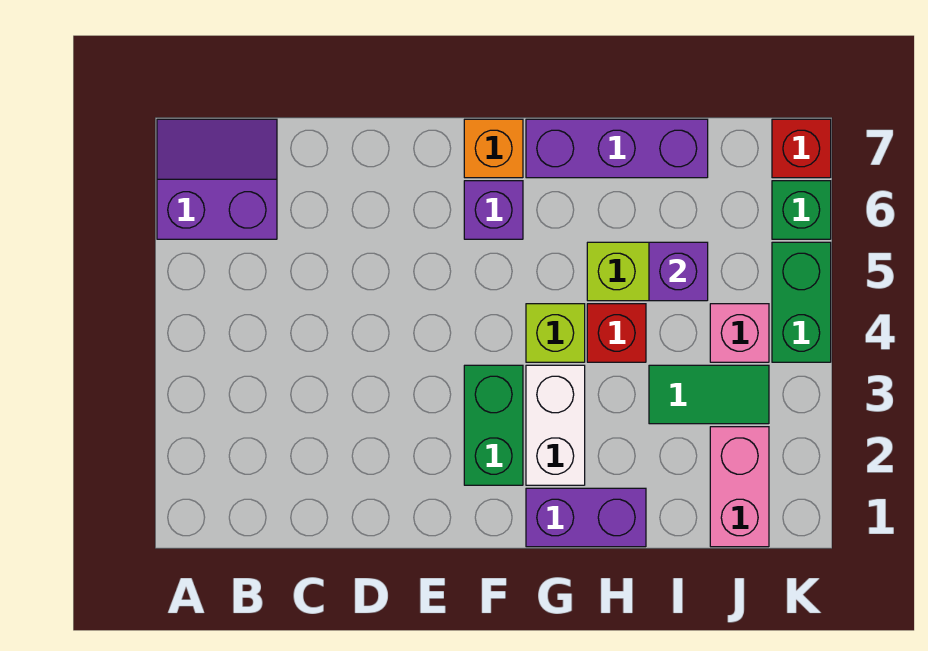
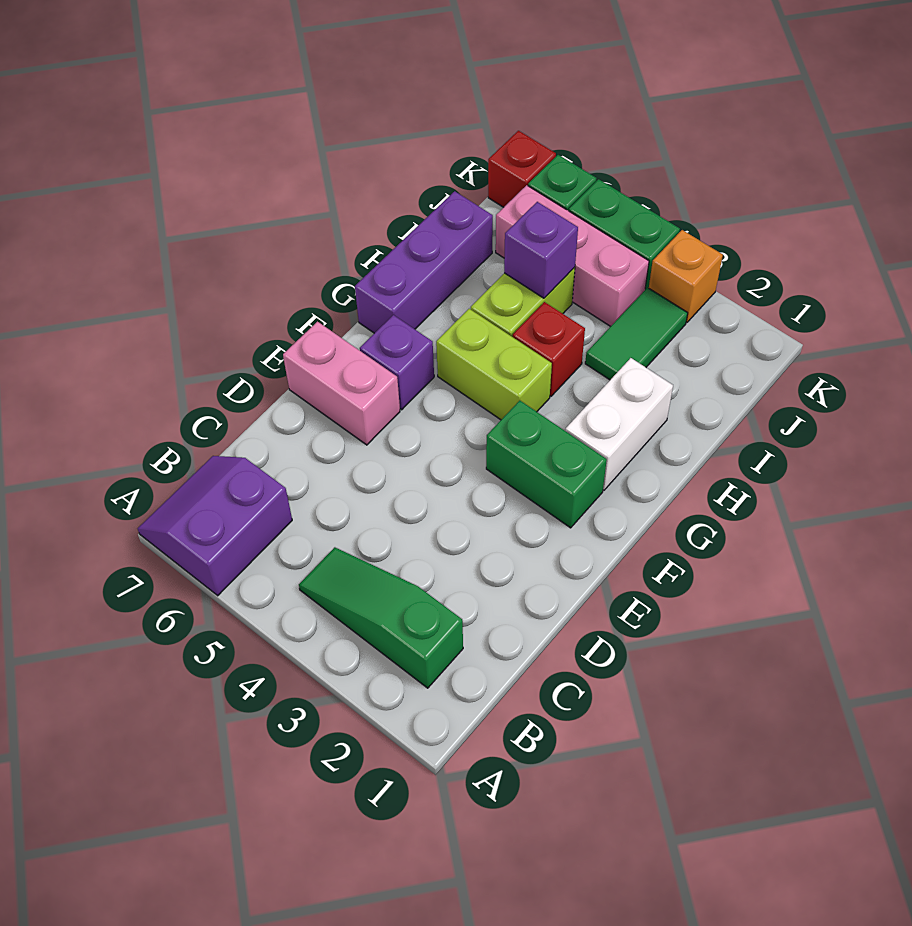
none -> green 1x3 slope [299,547,463,688]
orange 1x1 brick [464,119,523,178] -> orange 1x1 brick moved to [649,230,723,323]
purple 1x2 brick [526,488,646,547] -> none
white 1x2 brick [526,365,585,485] -> white 1x2 brick turned to [565,358,673,490]
lime 1x1 brick [526,304,585,362] -> lime 1x2 brick [436,309,552,420]
pink 1x2 brick [710,427,769,547] -> pink 1x2 brick moved to [283,322,400,445]
pink 1x1 brick [710,304,769,362] -> pink 1x3 brick [496,185,649,326]

